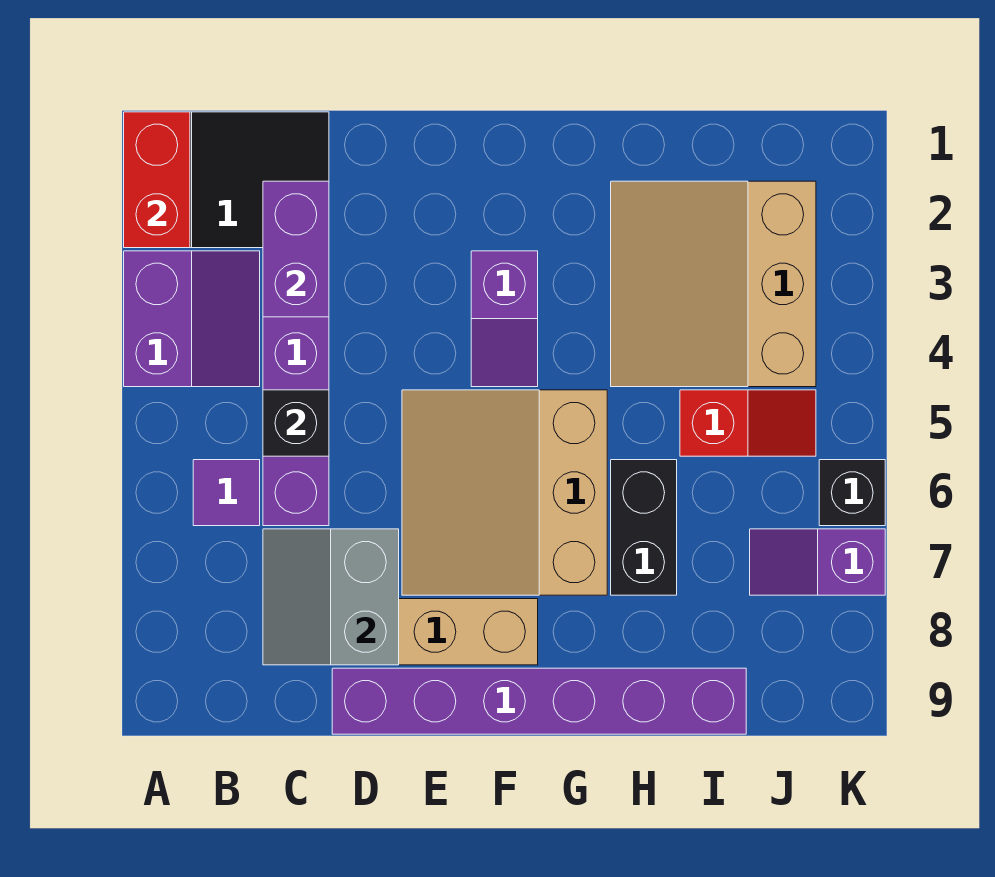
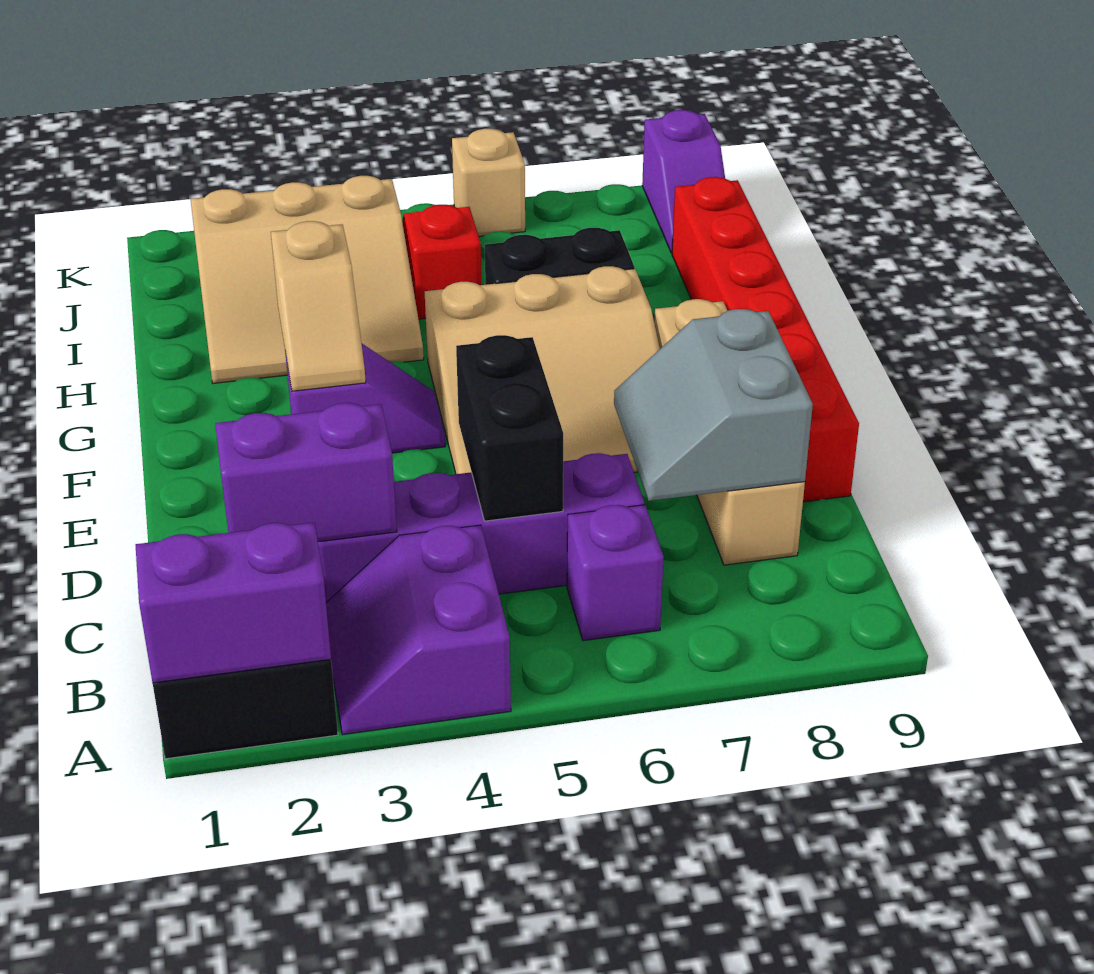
red 1x2 brick [124,112,190,248] -> purple 1x2 brick [136,522,331,683]
purple 2x2 slope [124,251,260,387] -> purple 2x2 slope turned to [326,525,511,735]
purple 1x1 tile [193,460,260,526] -> purple 1x1 brick [567,505,664,641]
black 1x1 brick [263,390,329,456] -> black 1x2 brick [456,335,563,521]
grey 2x2 slope [263,529,399,665] -> grey 2x2 slope turned to [614,309,813,501]
purple 1x6 brick [332,668,746,734] -> red 1x6 brick [672,177,859,502]
none -> tan 1x2 slope [271,221,366,391]
purple 1x2 slope [750,529,885,595] -> purple 1x2 slope moved to [642,110,725,253]
black 1x1 brick [819,460,885,526] -> tan 1x1 brick [452,129,525,236]

